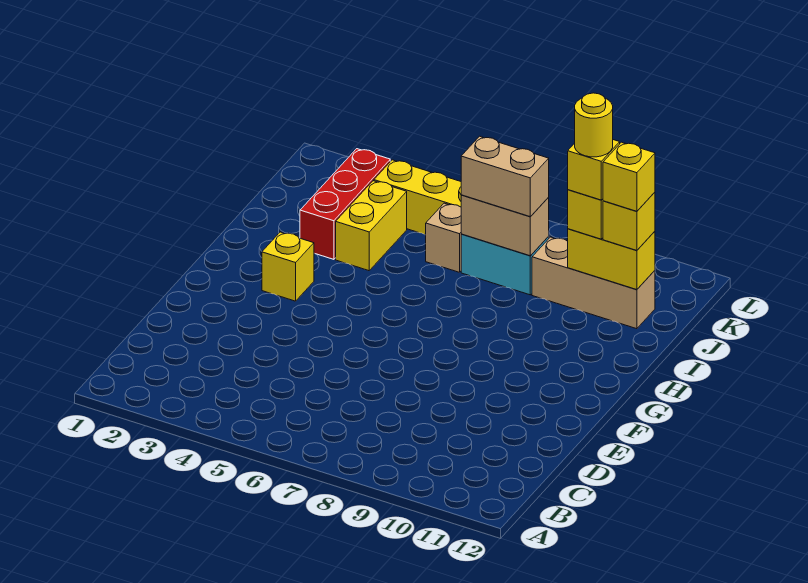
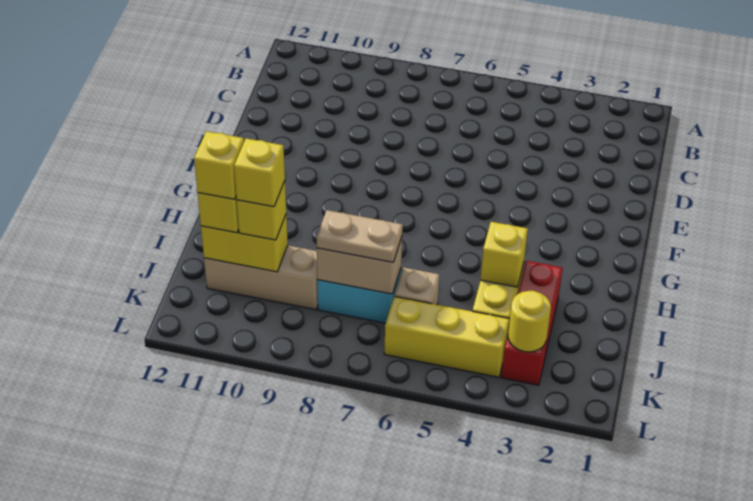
yellow 1x1 brick [262,232,314,301] -> yellow 1x1 brick moved to [480,222,528,287]
tan 1x2 brick [461,136,549,217] -> tan 1x2 plate [316,210,403,262]
yellow 1x1 round brick [575,93,613,157] -> yellow 1x1 round brick moved to [508,291,551,352]

